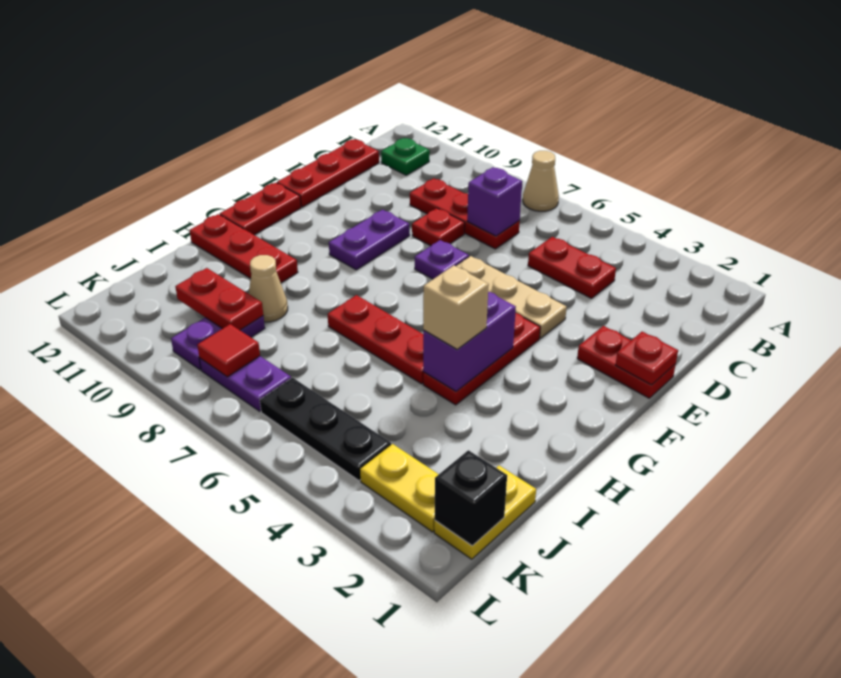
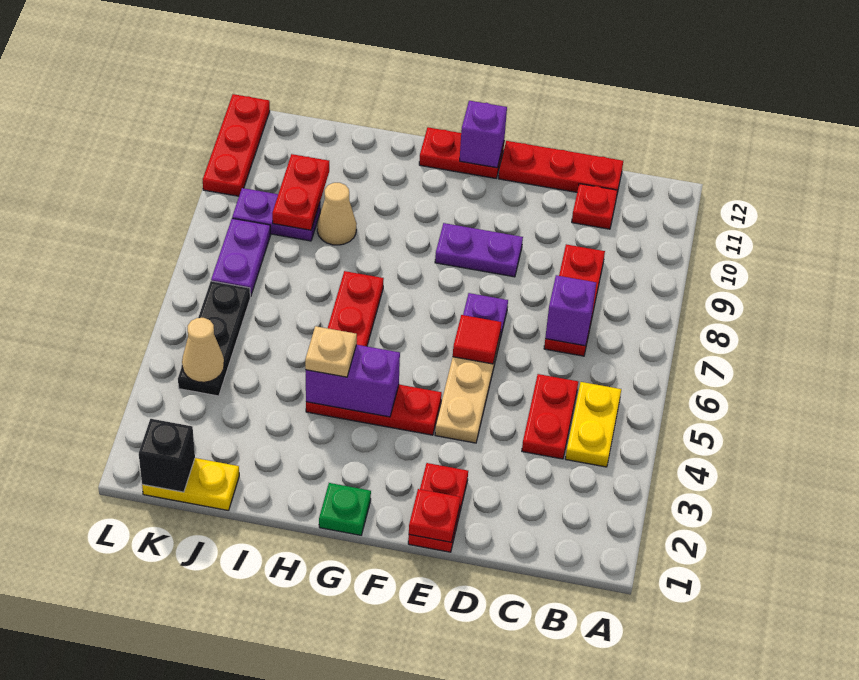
tan 1x1 cone [523,151,559,211] -> tan 1x1 cone moved to [182,318,224,382]
green 1x1 plate [381,138,430,175] -> green 1x1 plate moved to [319,483,371,535]
red 1x1 plate [412,208,465,246] -> red 1x1 plate moved to [572,184,617,229]
none -> purple 1x1 brick [460,101,507,168]
tan 1x1 brick [423,265,489,349] -> tan 1x1 plate [305,326,357,377]
red 1x3 plate [190,214,298,283] -> red 1x3 plate moved to [203,94,270,196]
yellow 1x2 plate [360,444,439,532] -> yellow 1x2 plate moved to [565,382,621,467]
red 1x1 tile [197,324,260,377] -> red 1x1 tile moved to [453,315,501,364]

